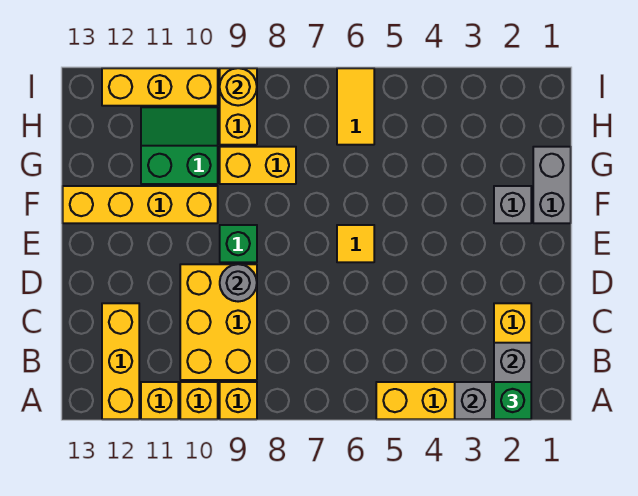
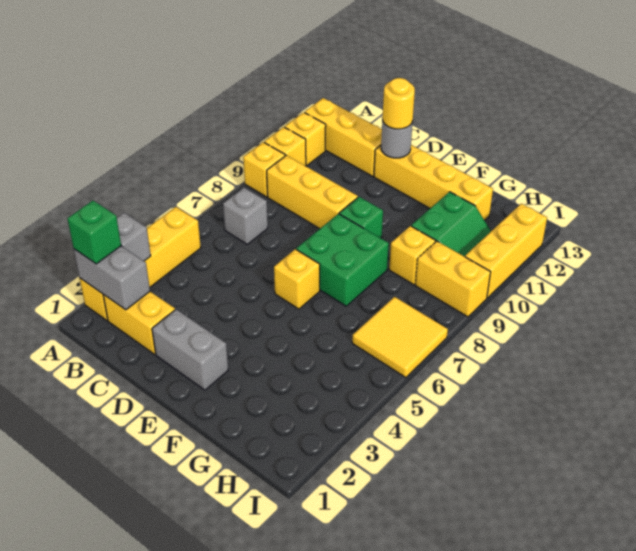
yellow 2x3 brick [180,264,257,380] -> yellow 1x3 brick [267,155,358,229]
grey 1x1 round brick [220,264,257,302] -> grey 1x1 round brick moved to [381,119,413,158]
yellow 1x1 tile [337,225,374,262] -> yellow 1x1 brick [274,249,320,309]
none -> green 2x2 brick [296,214,389,306]
grey 1x2 brick [533,147,571,223] -> grey 1x2 brick moved to [152,309,228,390]
grey 1x1 brick [494,186,531,223] -> grey 1x1 brick moved to [223,188,268,244]
yellow 1x4 brick [63,186,218,223] -> yellow 1x4 brick turned to [374,145,493,220]
yellow 1x2 brick [220,147,296,184] -> yellow 1x1 brick [389,226,436,285]
yellow 1x2 tile [337,68,374,145] -> yellow 2x2 tile [352,297,448,378]
yellow 1x1 round brick [220,68,257,106] -> yellow 1x1 round brick moved to [383,78,415,129]

